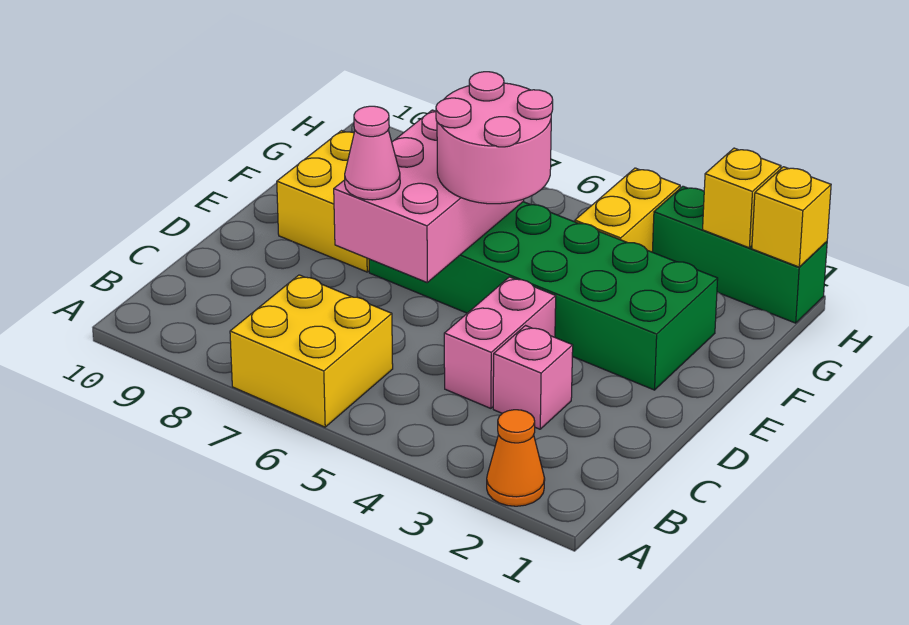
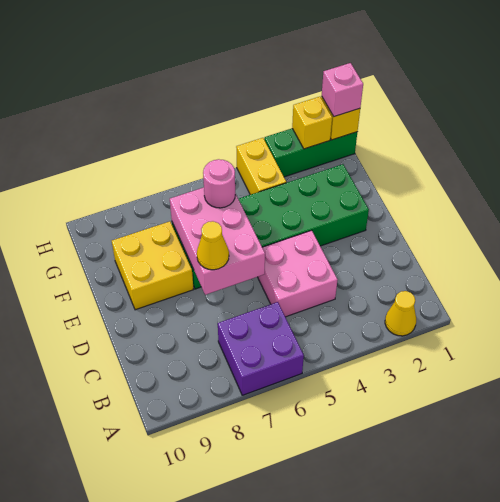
orange 1x1 cone [487,410,545,506] -> yellow 1x1 cone [385,291,416,336]
yellow 2x2 brick [230,275,393,427] -> purple 2x2 brick [218,302,304,395]
pink 1x1 brick [493,326,573,429] -> pink 1x1 brick moved to [322,63,363,117]
pink 1x2 brick [444,277,556,408] -> pink 2x2 brick [258,230,338,317]
pink 1x1 cone [345,106,400,200] -> yellow 1x1 cone [197,221,229,270]
pink 2x2 round brick [436,72,553,204] -> pink 1x1 round brick [203,159,235,208]

